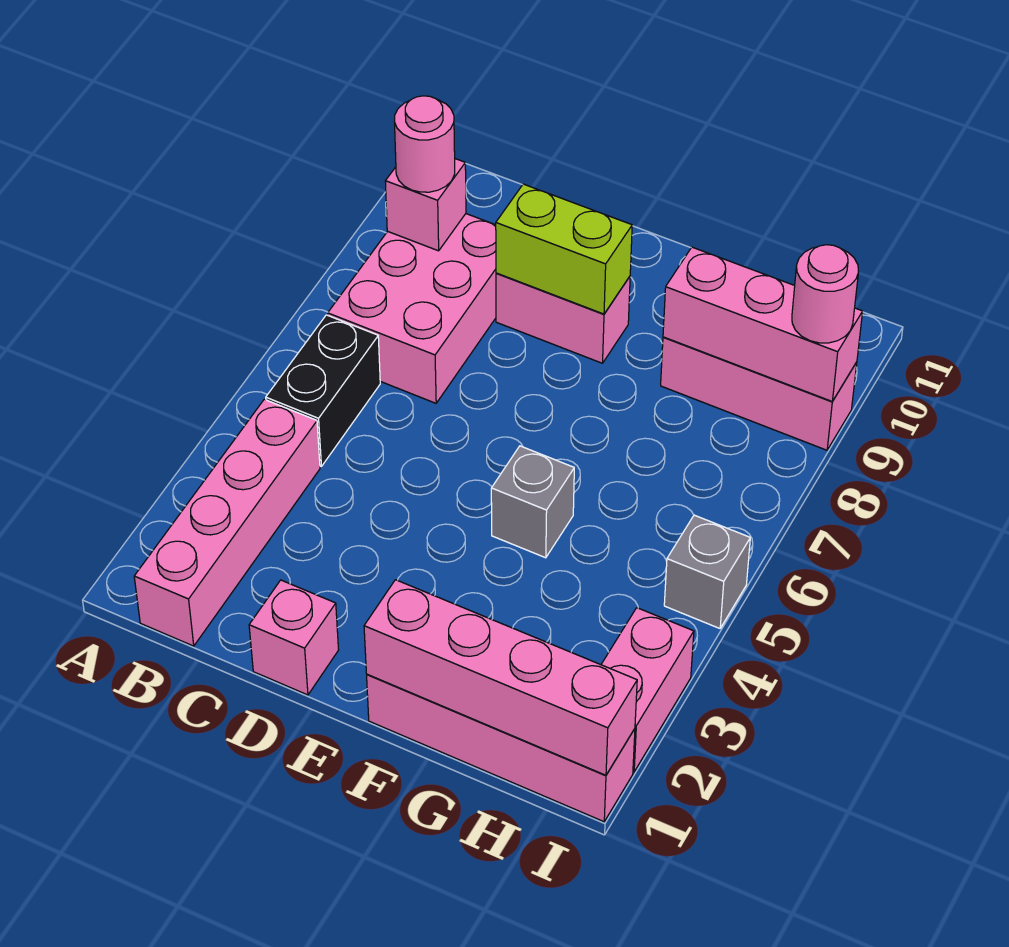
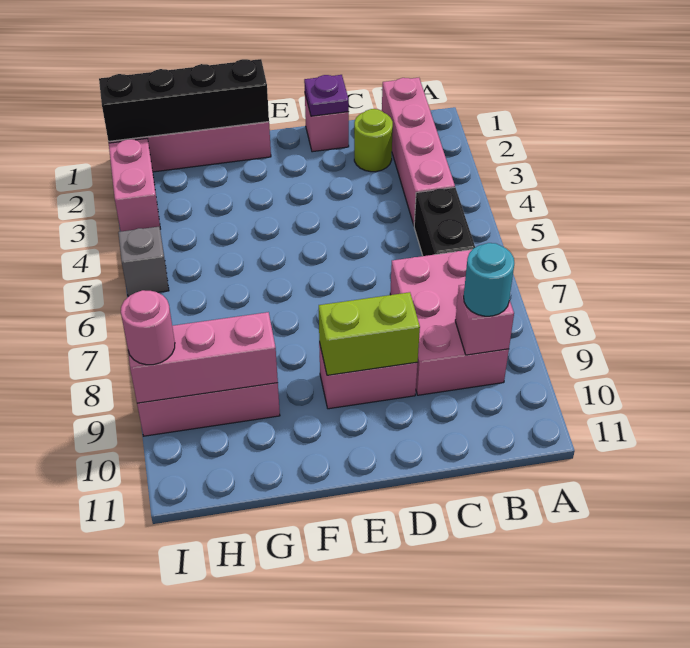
pink 1x1 round brick [395,96,455,192] -> cyan 1x1 round brick [464,243,514,316]
none -> lime 1x1 round brick [354,109,393,172]
none -> purple 1x1 plate [304,75,349,116]
pink 1x4 brick [364,580,637,775] -> black 1x4 brick [99,59,269,141]
grey 1x1 brick [491,446,574,558] -> none

